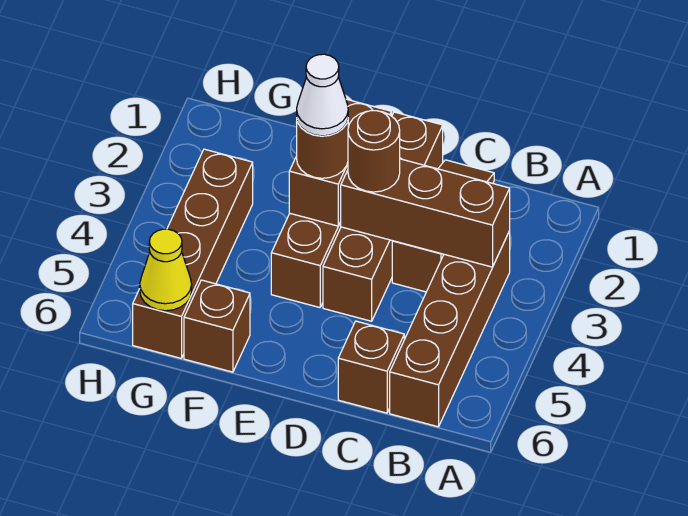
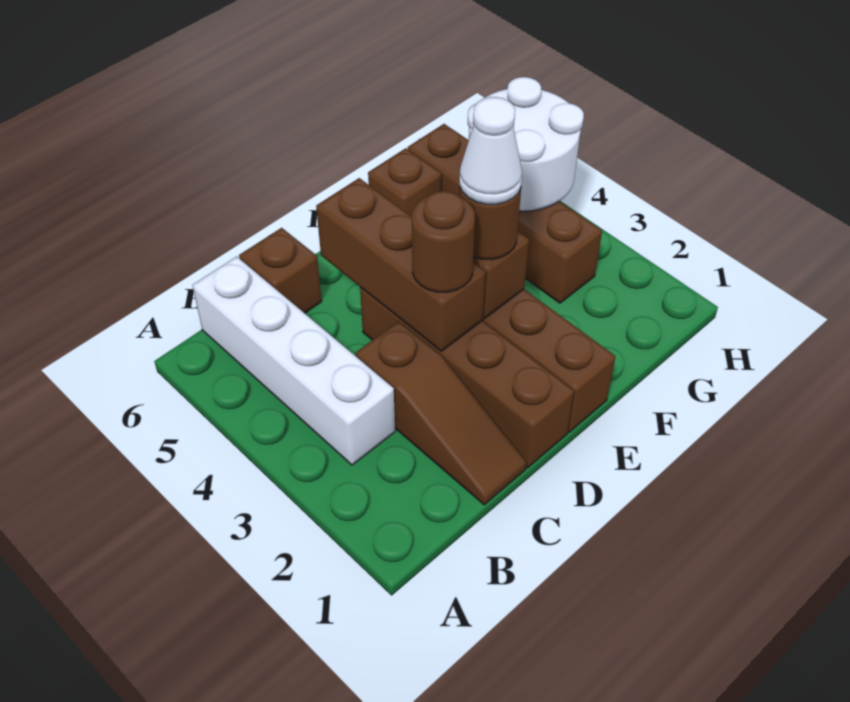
brown 1x4 brick [390,231,510,427] -> white 1x4 brick [192,257,395,465]
brown 1x3 brick [341,159,510,267] -> brown 1x3 brick turned to [316,178,486,351]
none -> white 2x2 round brick [468,77,584,211]
yellow 1x1 cone [140,229,192,311] -> none

